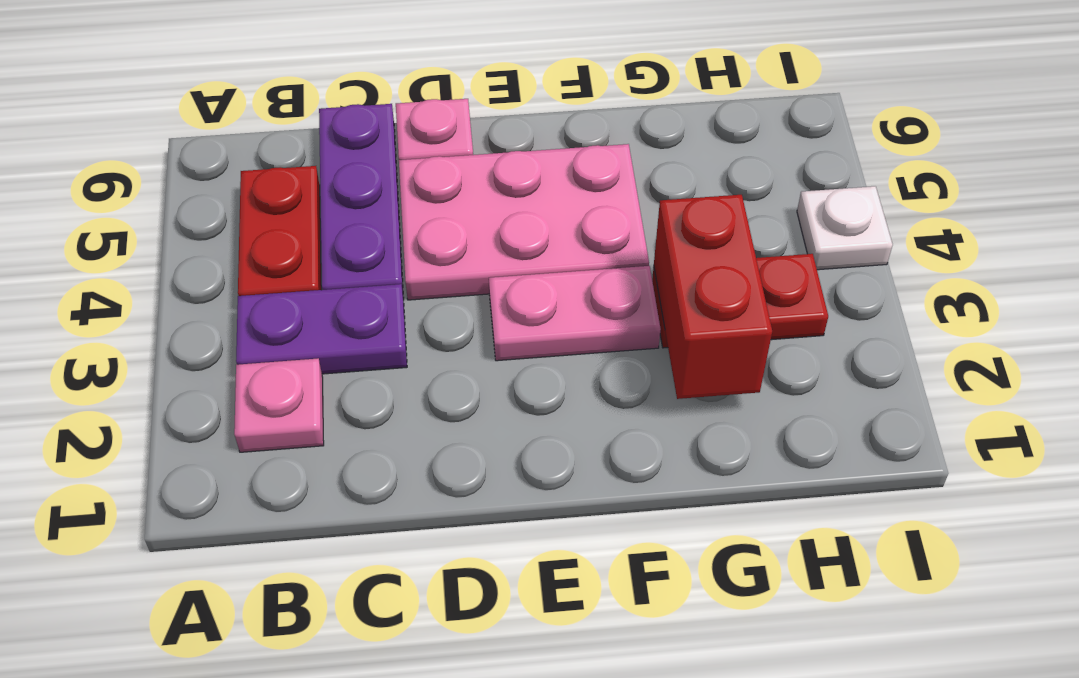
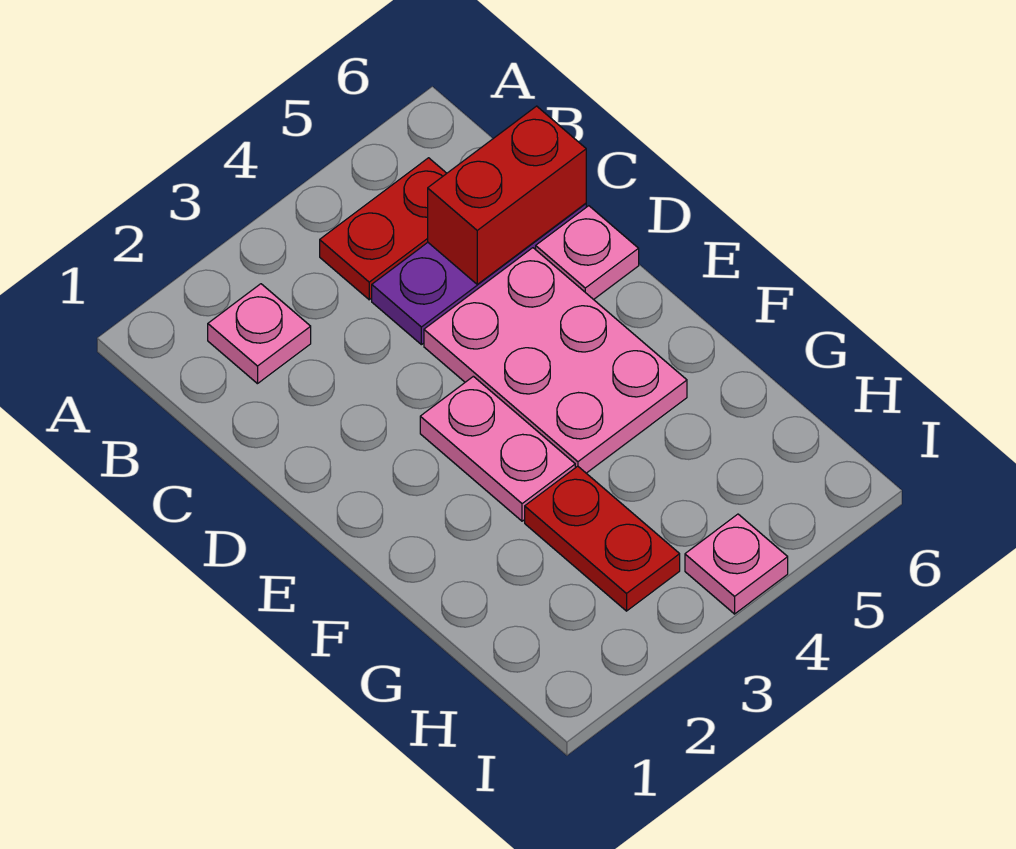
purple 1x2 plate [236,284,407,374] -> none
red 1x2 brick [654,195,772,399] -> red 1x2 brick moved to [428,106,586,285]
white 1x1 plate [797,186,893,270] -> pink 1x1 plate [685,514,788,614]

